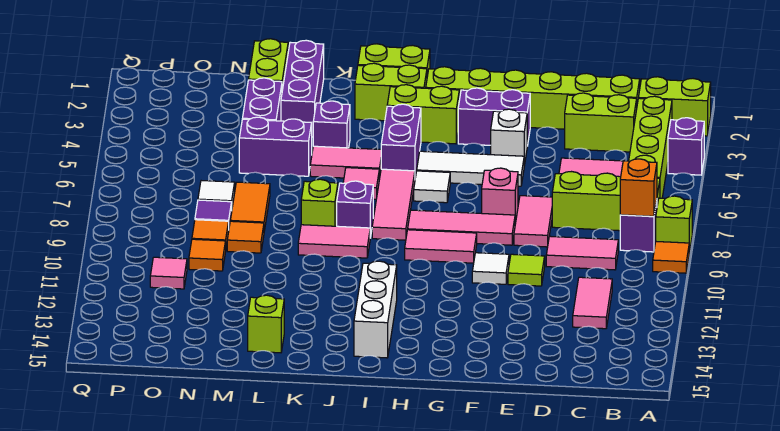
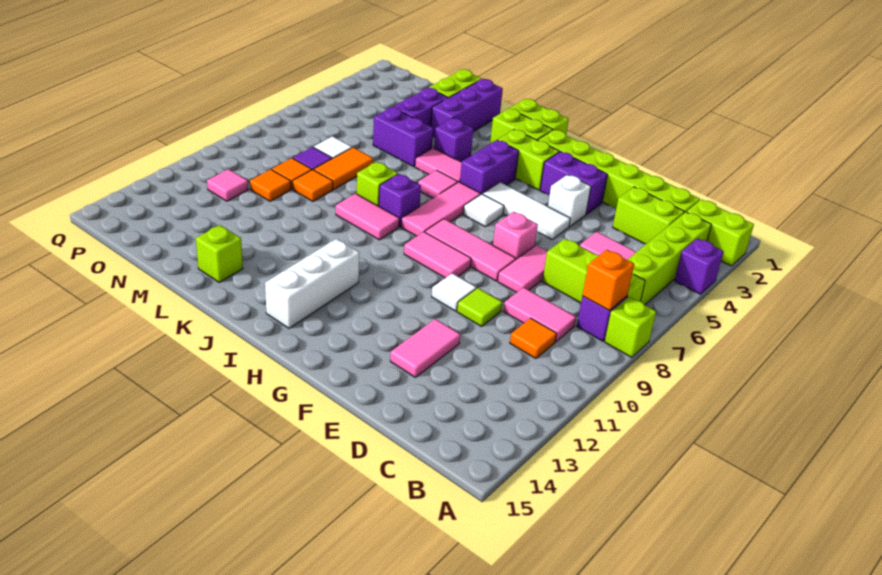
orange 1x1 tile [653,242,689,273] -> orange 1x1 tile moved to [510,318,557,359]
pink 1x2 tile [573,277,612,329] -> pink 1x2 tile moved to [390,319,460,377]

